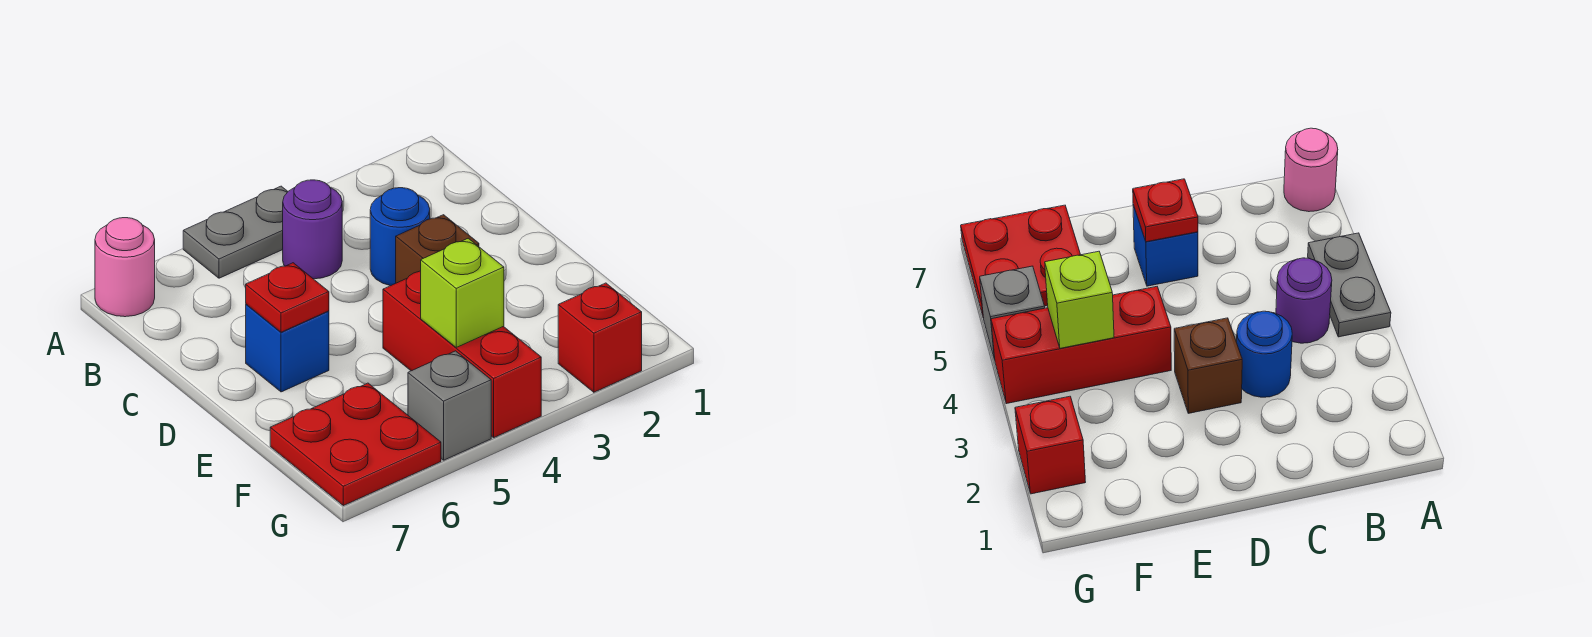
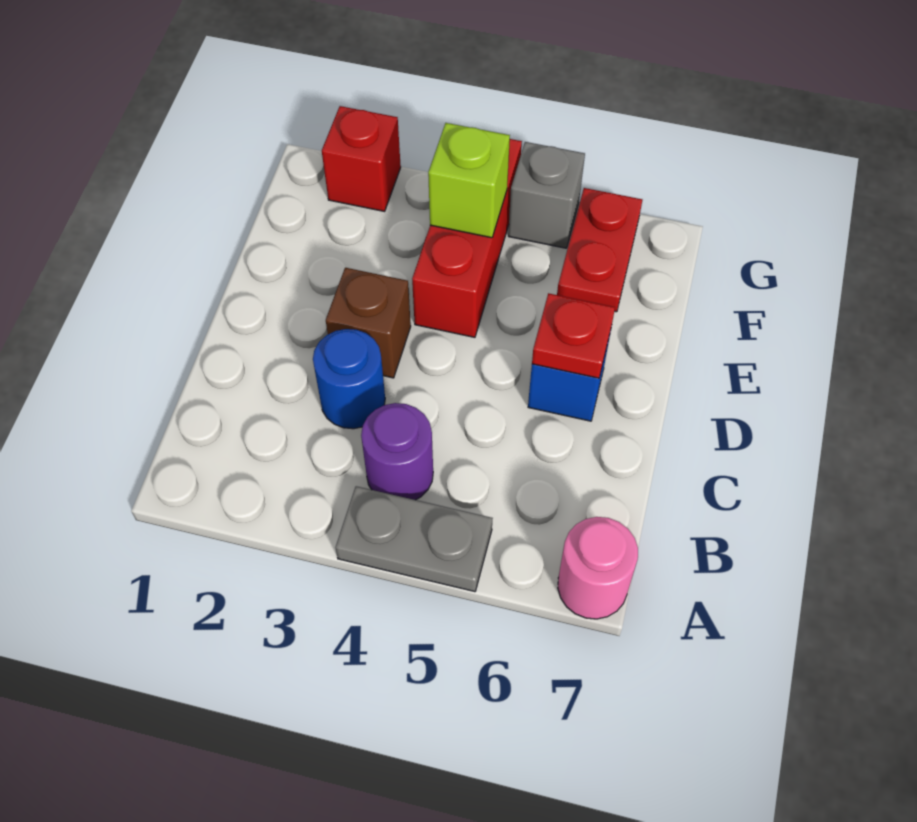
red 2x2 plate [270,383,441,506] -> red 1x2 plate [557,188,642,312]

